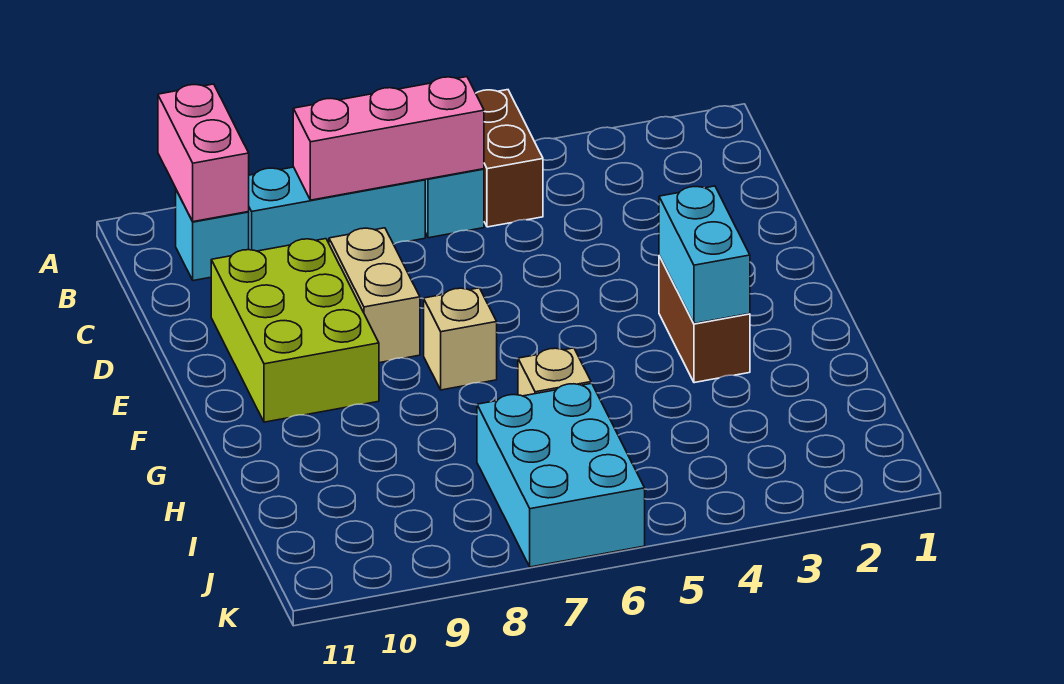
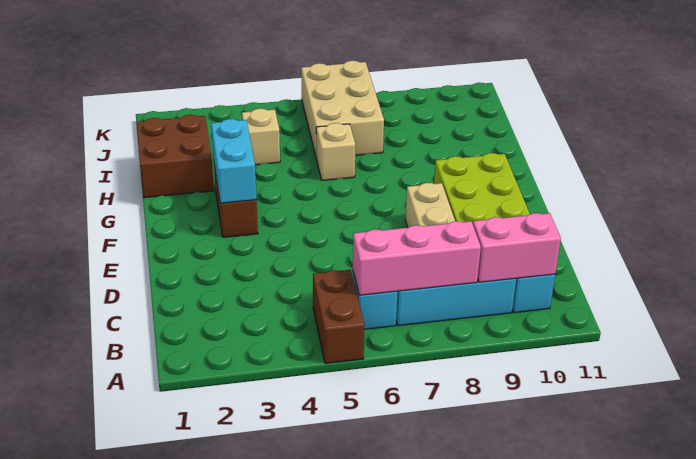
pink 1x2 brick [158,84,249,222] -> pink 1x2 brick turned to [473,213,561,282]
tan 1x1 brick [424,288,497,390] -> tan 1x1 brick moved to [242,108,280,165]
none -> brown 2x2 brick [136,115,214,198]
cyan 2x3 brick [477,383,645,567] -> tan 2x3 brick [301,61,384,159]

